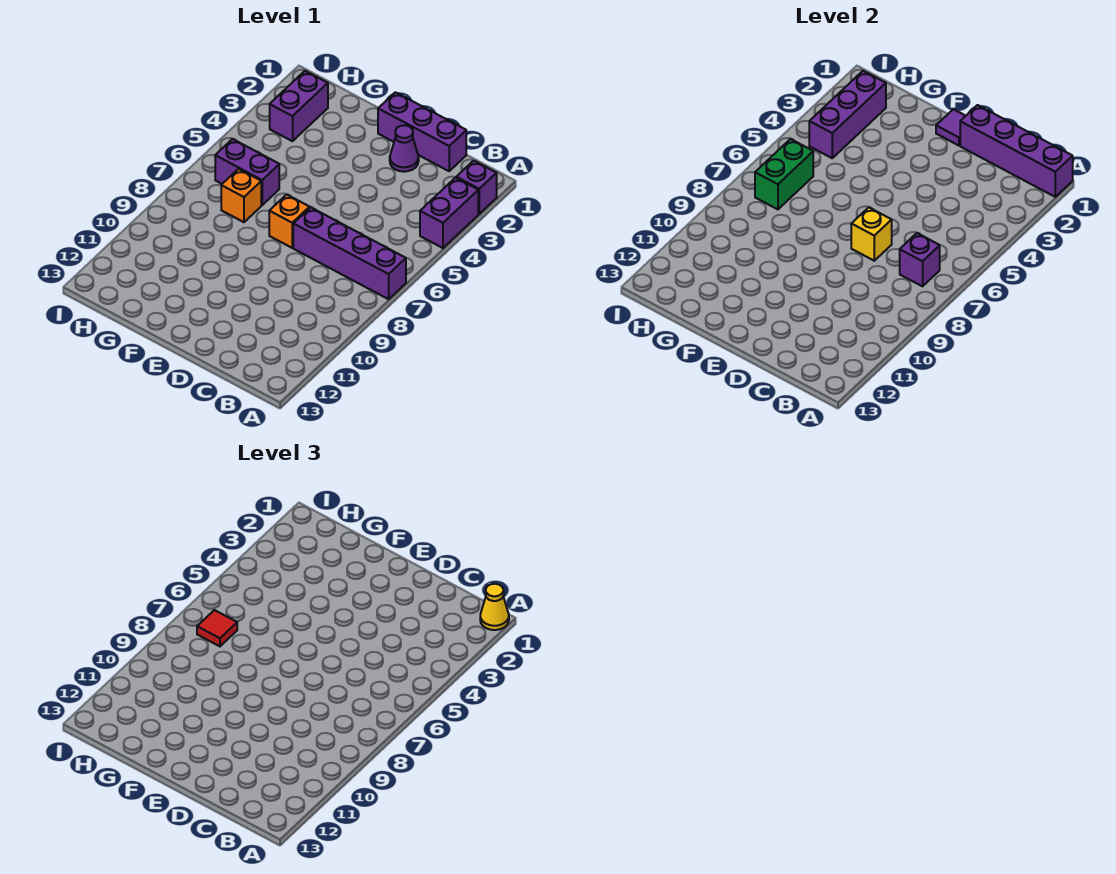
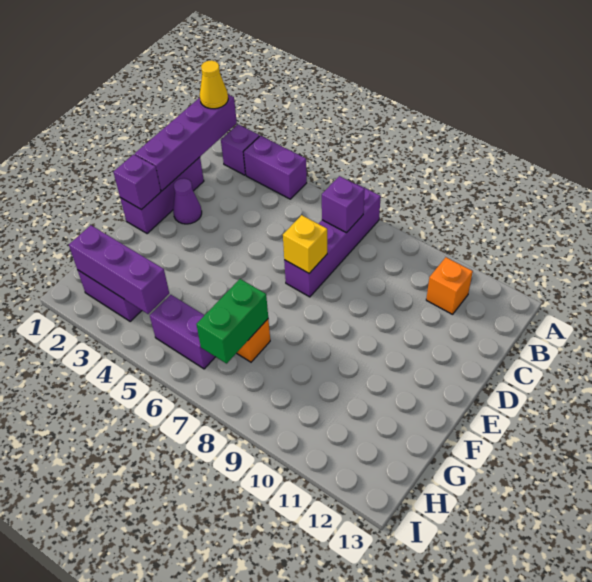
purple 1x1 tile [936,109,965,146] -> purple 1x1 brick [114,154,161,210]
orange 1x1 brick [269,195,310,248] -> orange 1x1 brick moved to [426,257,473,314]
purple 1x2 brick [215,139,279,205] -> purple 1x2 brick turned to [150,295,215,369]
green 1x2 brick [755,139,813,209] -> green 1x2 brick turned to [196,279,268,364]
red 1x1 tile [197,610,237,646] -> none

